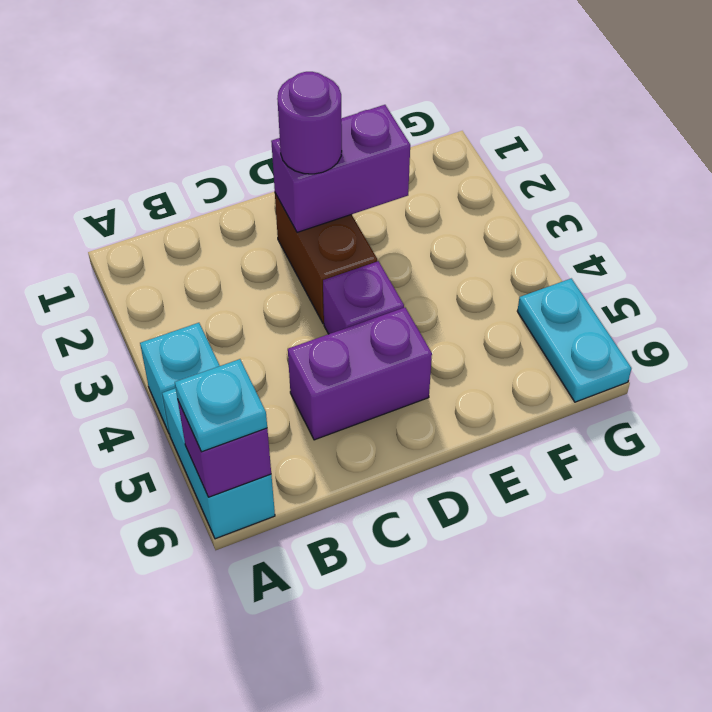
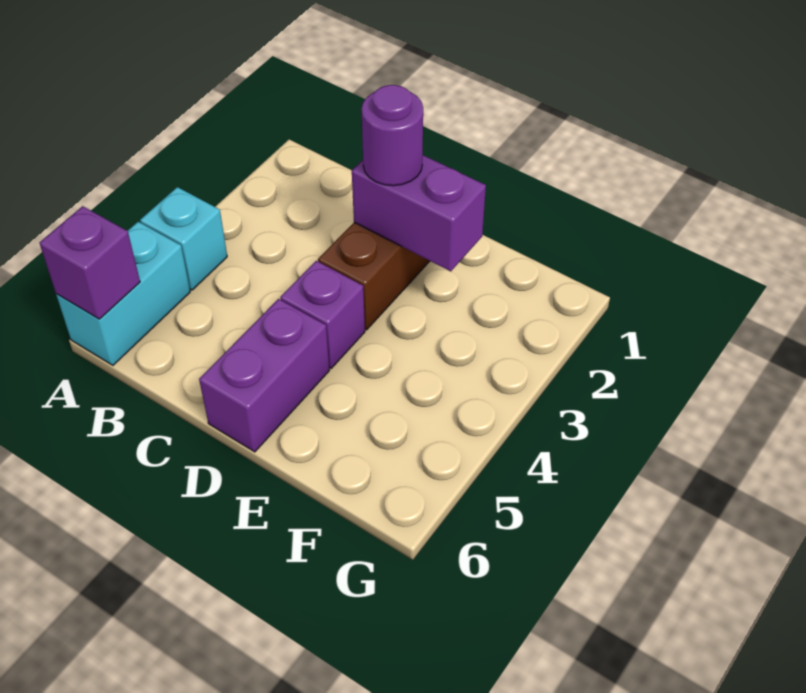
cyan 1x1 plate [175,359,267,452] -> none
purple 1x2 brick [288,308,432,440] -> purple 1x2 brick turned to [199,299,329,452]
cyan 1x2 plate [517,278,632,402] -> none

